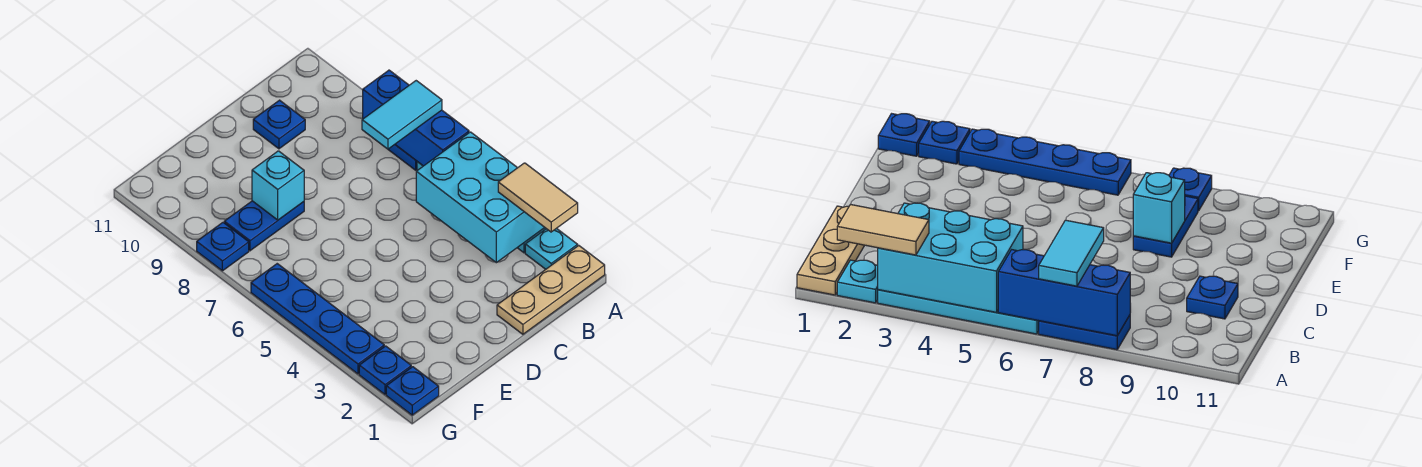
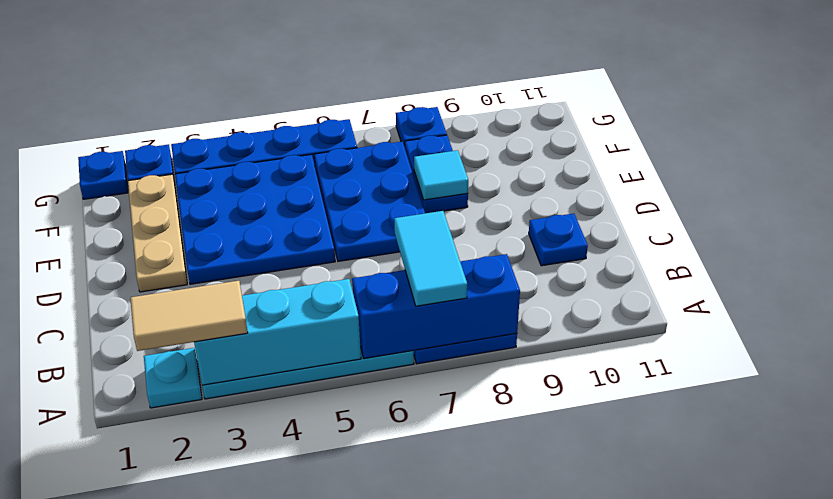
tan 1x3 plate [497,246,605,334] -> tan 1x3 plate moved to [128,174,187,292]
cyan 2x3 brick [416,132,545,263] -> cyan 1x3 brick [194,279,361,386]
none -> blue 3x3 plate [175,154,335,284]
none -> blue 2x3 plate [314,142,425,261]
cyan 1x1 brick [252,151,304,220] -> cyan 1x1 tile [414,150,468,200]

